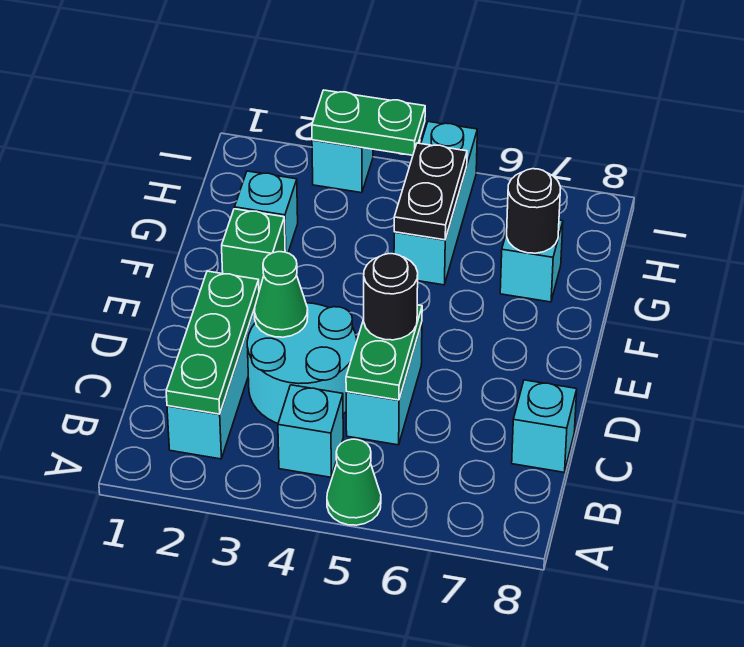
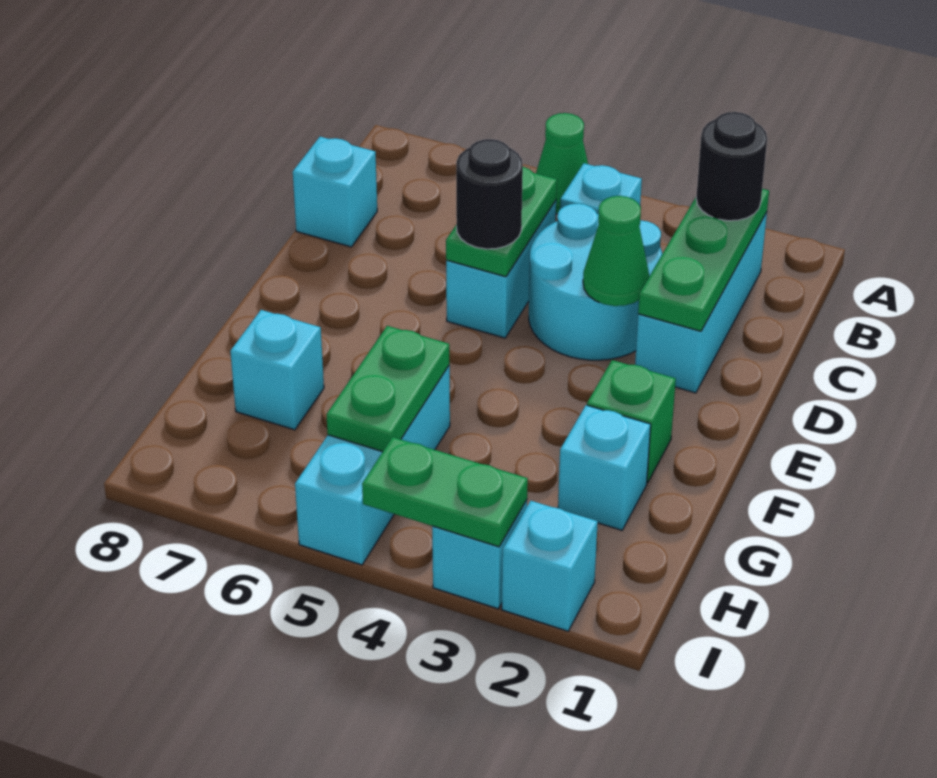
black 1x2 plate [394,143,467,240] -> green 1x2 plate [326,326,449,452]
black 1x1 round brick [507,169,561,253] -> black 1x1 round brick moved to [696,112,767,221]
none -> cyan 1x1 brick [502,501,598,631]

